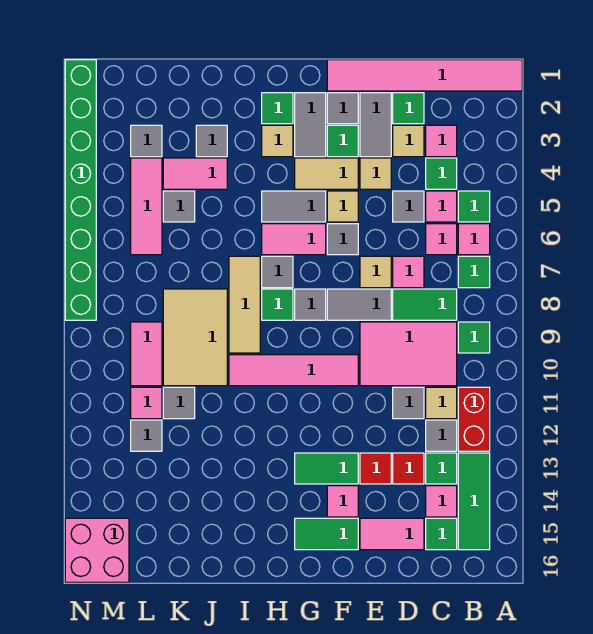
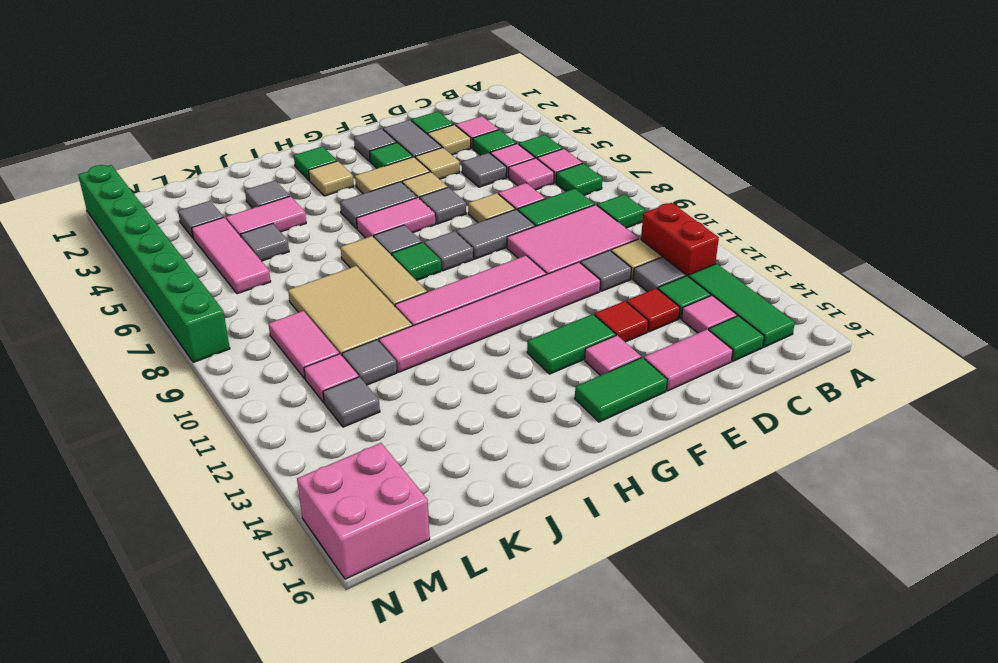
pink 1x6 tile [327,60,522,91] -> pink 1x6 tile moved to [379,262,600,372]
grey 1x2 tile [295,93,326,157] -> none

